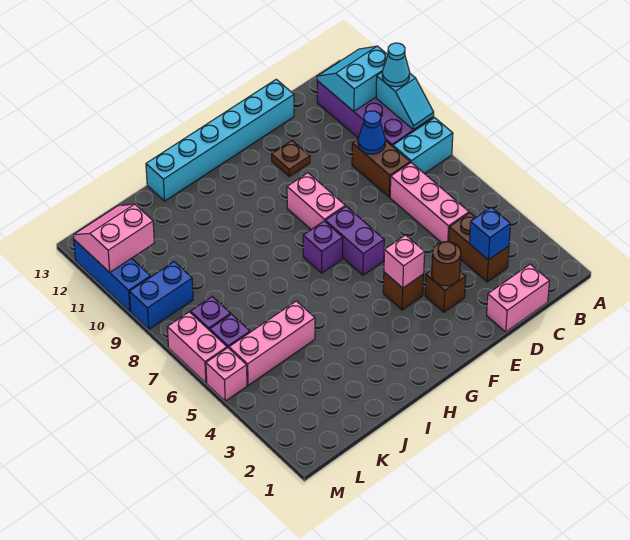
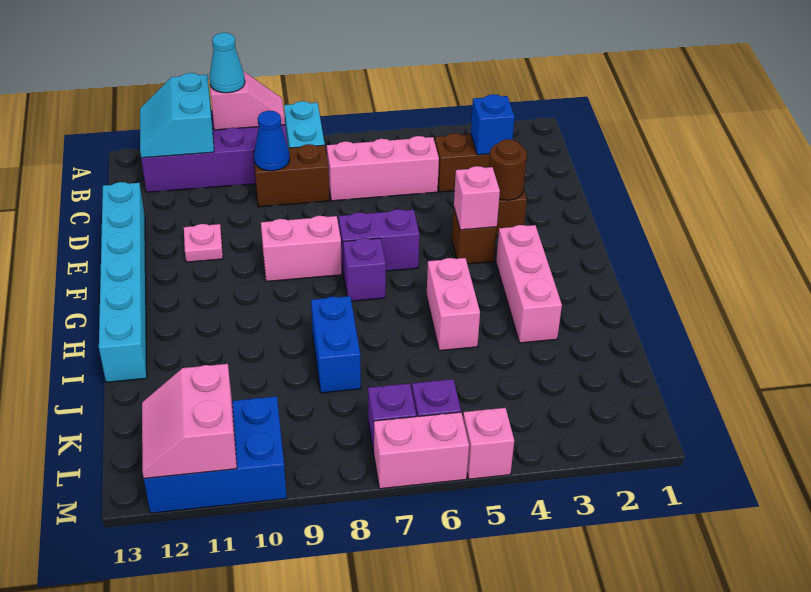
cyan 1x2 slope [376,72,434,130] -> pink 1x2 slope [209,72,285,130]
pink 1x2 brick [487,264,550,332] -> pink 1x2 brick moved to [427,258,480,351]
brown 1x1 plate [272,141,310,176] -> pink 1x1 plate [184,224,223,262]
pink 1x3 brick [229,301,315,385] -> pink 1x3 brick moved to [496,225,562,343]
blue 1x2 brick [129,262,193,329] -> blue 1x2 brick moved to [311,296,361,393]
blue 1x3 brick [74,240,150,312] -> blue 2x3 brick [144,396,287,513]

